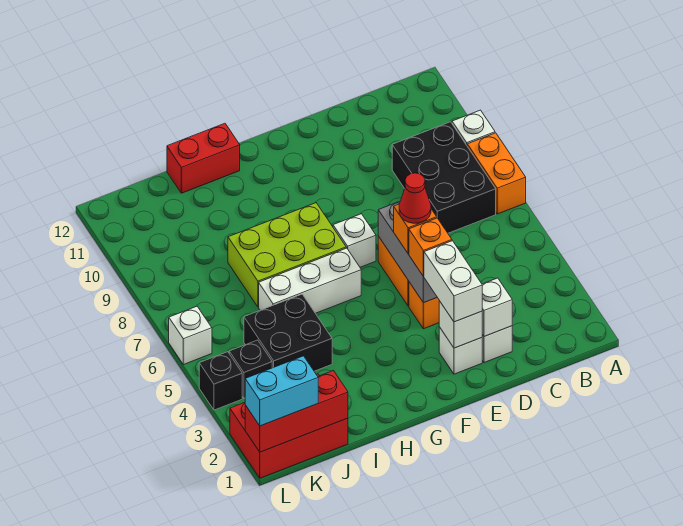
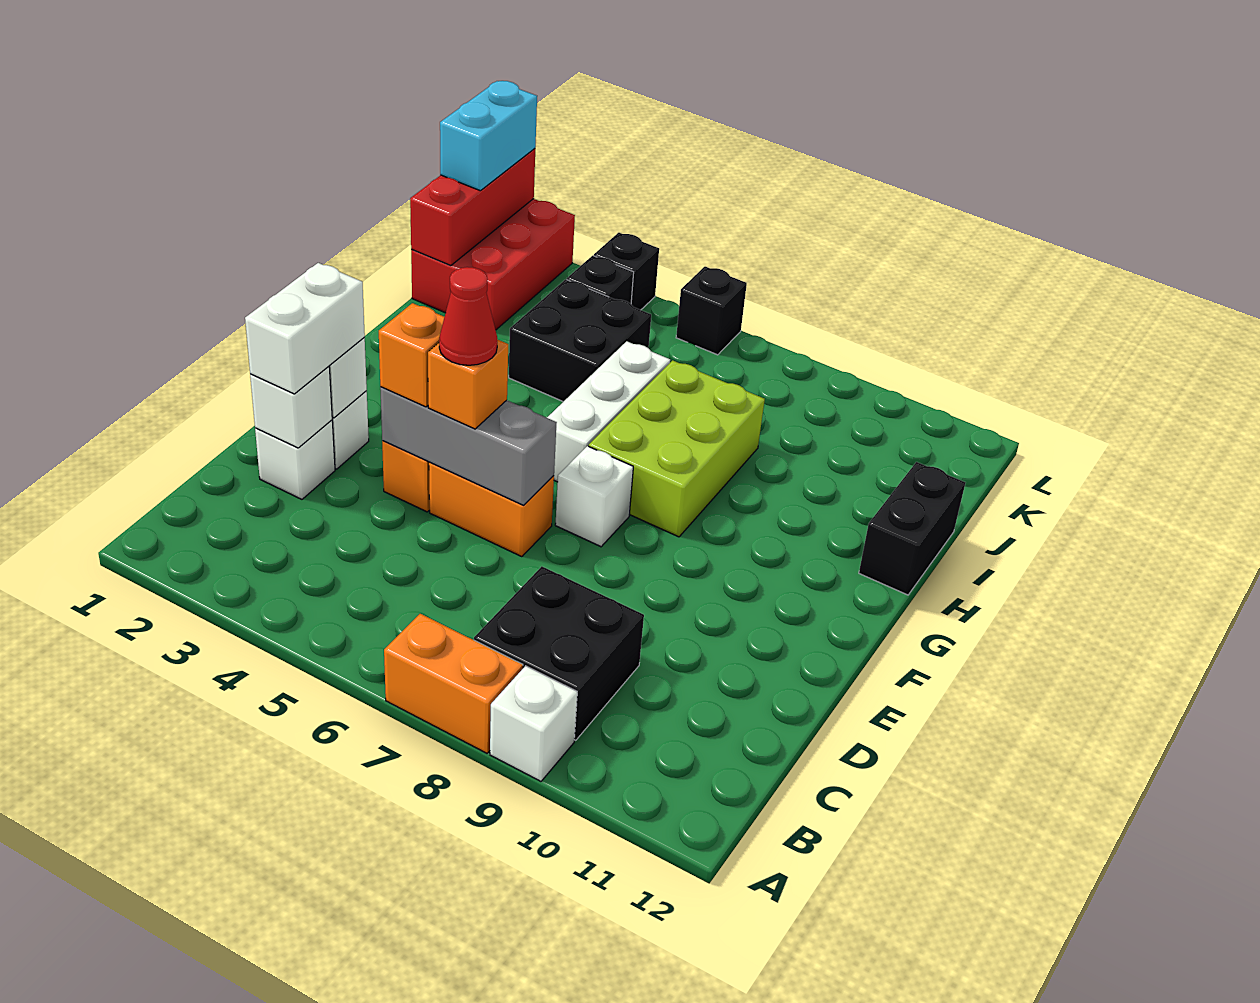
black 2x3 brick [392,122,496,233] -> black 2x2 brick [474,566,644,740]
white 1x2 brick [424,241,482,322] -> white 1x2 brick turned to [245,263,365,394]
red 1x2 brick [167,123,240,193] -> black 1x2 brick [859,462,966,595]
white 1x1 brick [169,306,212,365] -> black 1x1 brick [676,267,747,355]

